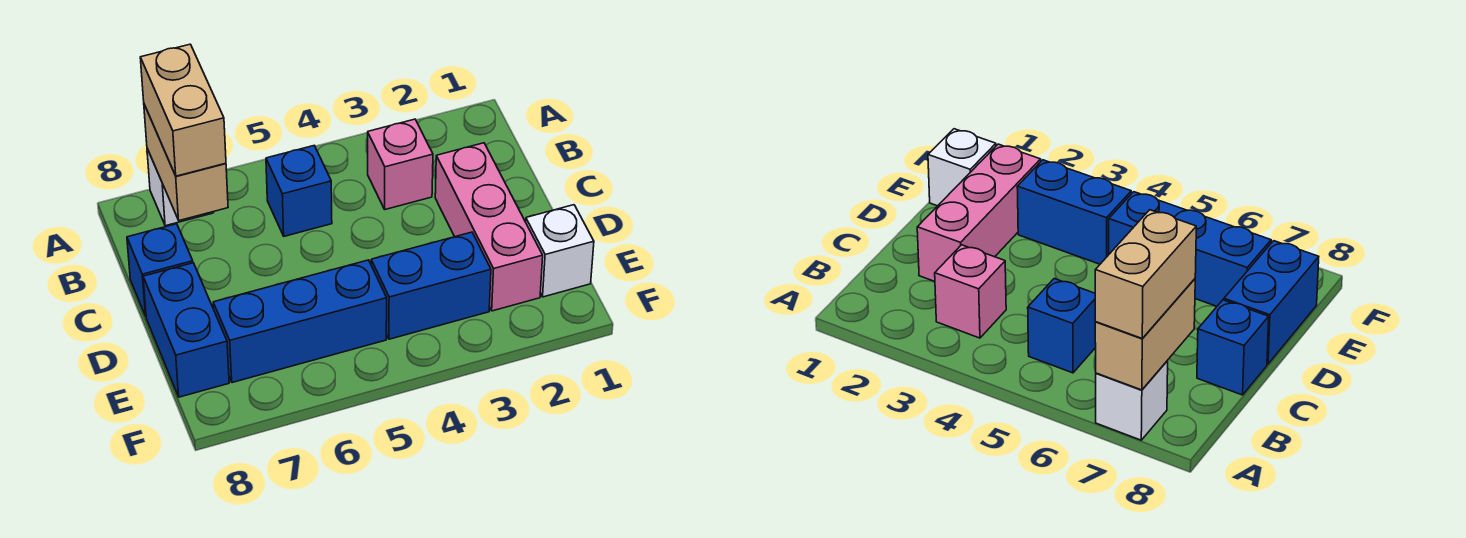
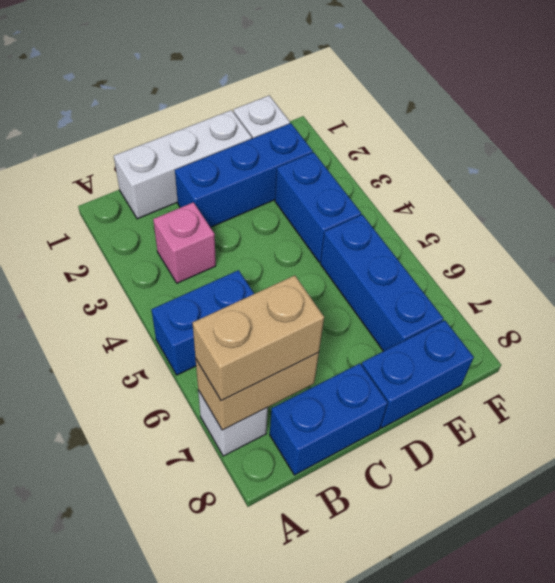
none -> white 1x3 brick [114,110,252,219]
blue 1x1 brick [266,146,332,236] -> blue 1x2 brick [151,270,254,375]
pink 1x3 brick [435,143,543,311] -> blue 1x3 brick [175,123,313,227]
blue 1x1 brick [127,224,193,316] -> blue 1x2 brick [270,364,388,475]

